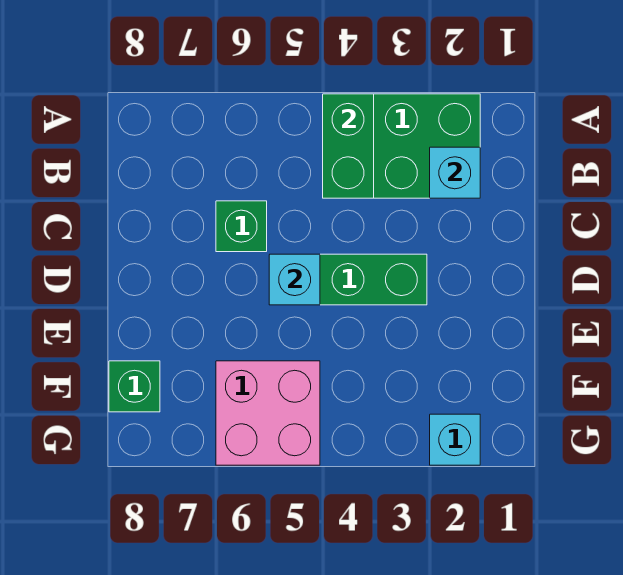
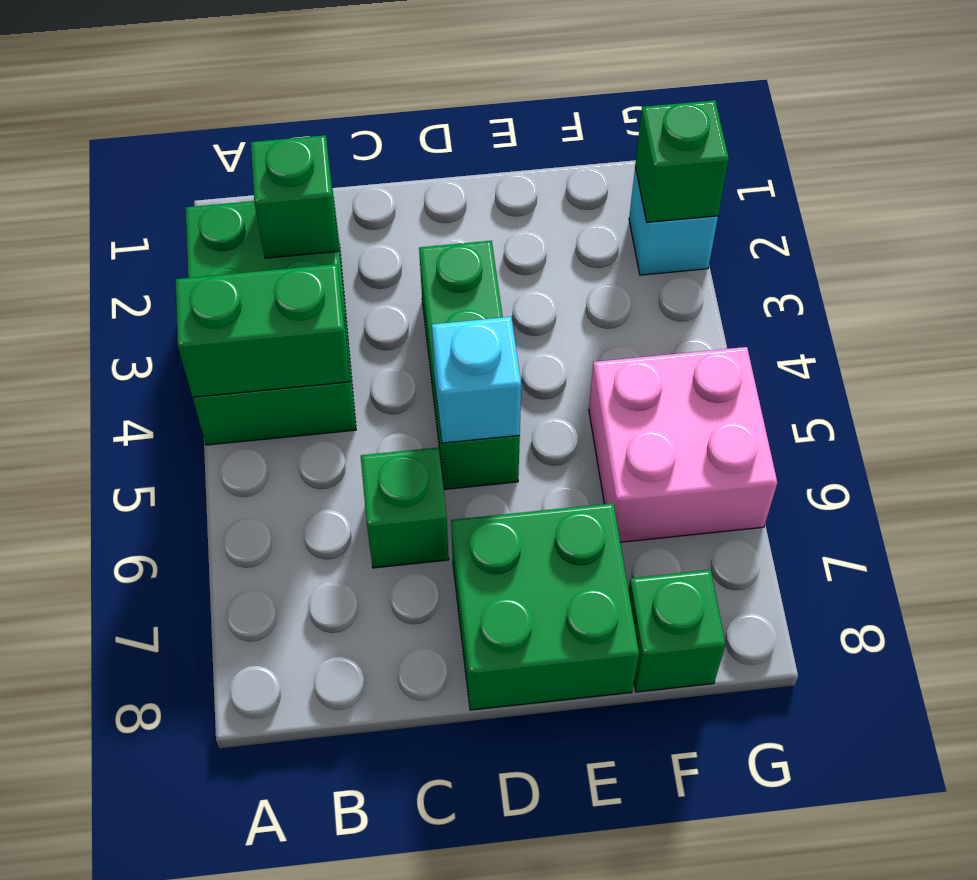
cyan 1x1 brick [430,147,480,198] -> green 1x1 brick [251,135,338,258]
none -> green 2x2 brick [451,503,639,710]
none -> green 1x1 brick [635,100,729,222]

